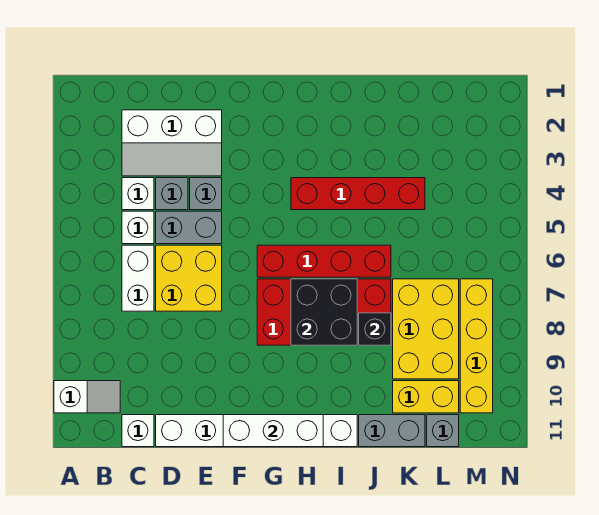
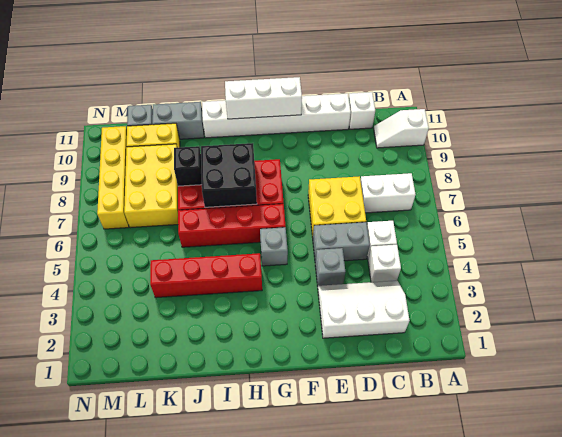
white 1x2 brick [122,245,154,311] -> white 1x2 brick turned to [361,173,416,213]
grey 1x1 brick [156,178,188,210] -> grey 1x1 brick moved to [260,227,288,266]

